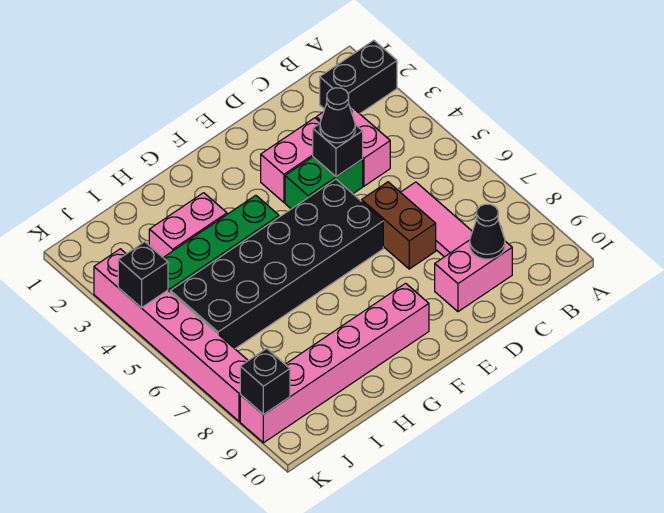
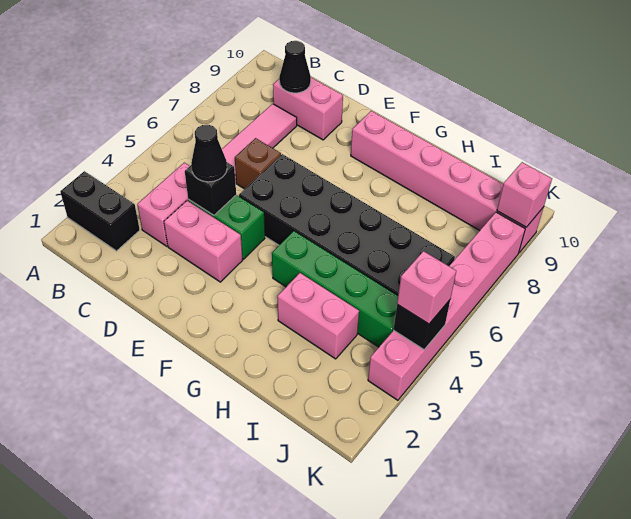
brown 1x2 brick [362,182,436,269] -> brown 1x1 brick [235,138,281,189]
none -> pink 1x1 brick [397,251,456,324]
black 1x1 brick [240,348,290,415] -> pink 1x1 brick [497,162,552,227]

